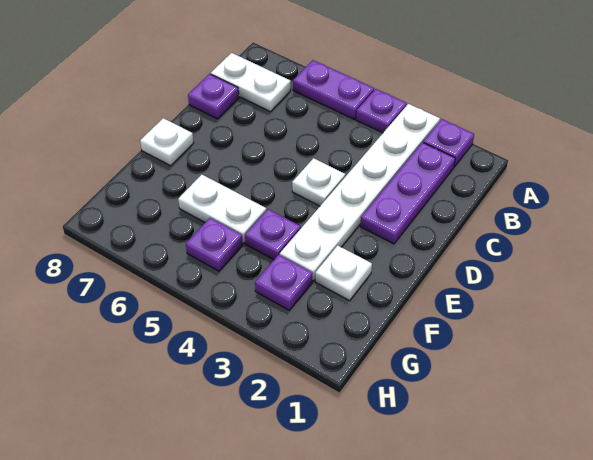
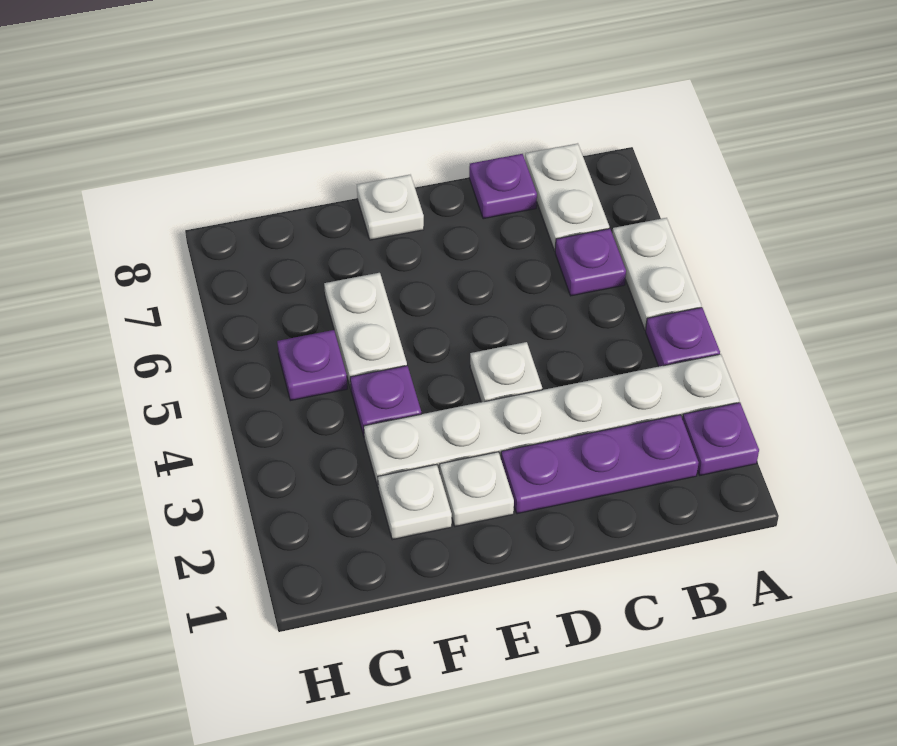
purple 1x2 plate [293,60,374,120] -> white 1x2 plate [612,218,701,330]
none -> white 1x1 plate [440,452,514,527]
purple 1x1 plate [255,255,313,310] -> purple 1x1 plate moved to [555,229,626,296]

